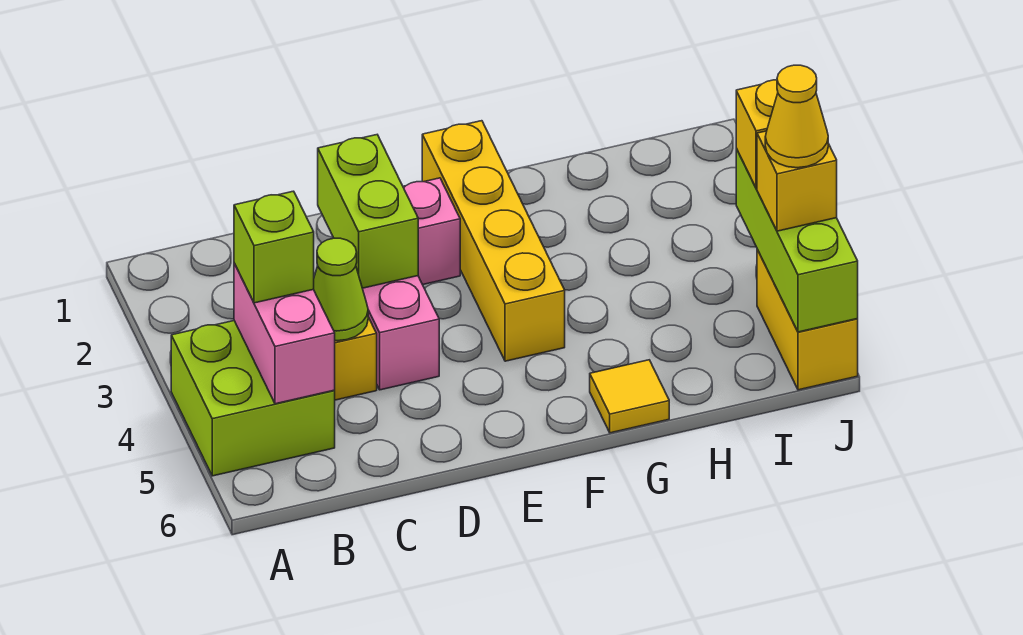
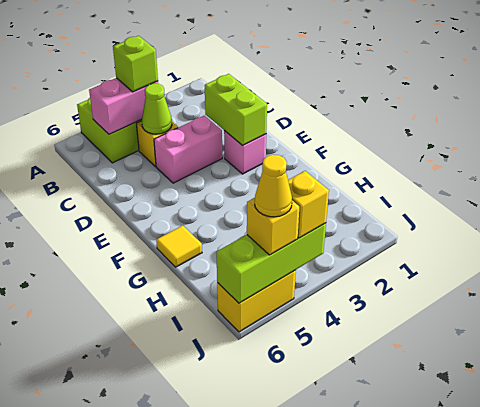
lime 1x2 brick [318,135,418,288] -> lime 1x2 brick turned to [205,74,267,146]
yellow 1x4 brick [422,121,565,361] -> none

